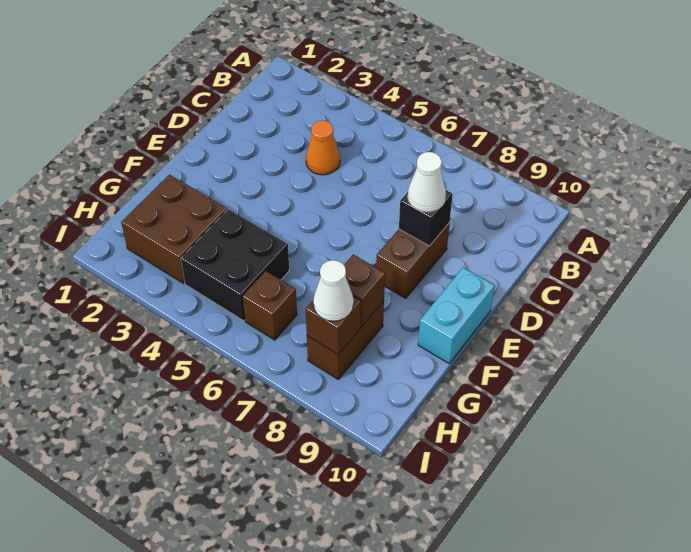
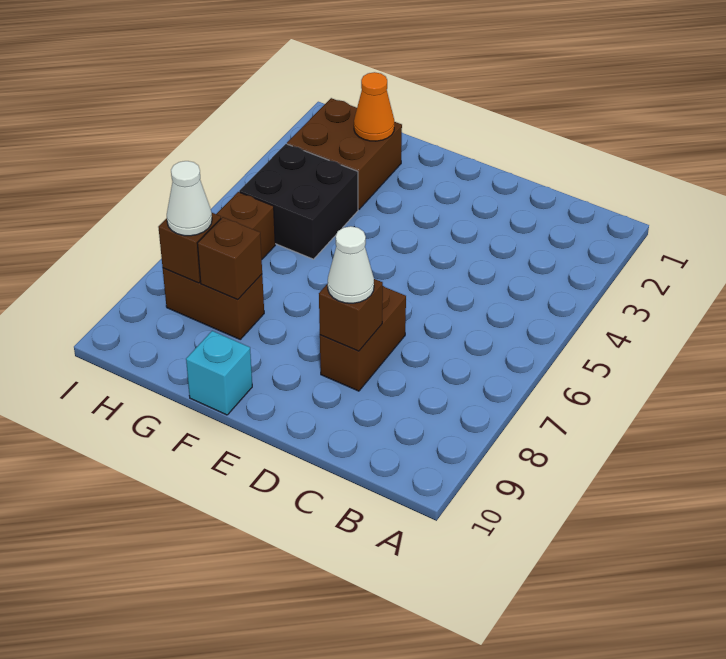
orange 1x1 cone [306,120,340,175] -> orange 1x1 cone moved to [354,72,394,141]
brown 1x2 brick [376,223,450,298] -> brown 1x2 brick turned to [320,286,406,391]
black 1x1 brick [399,190,453,246] -> brown 1x1 brick [319,279,383,351]
cyan 1x2 brick [418,268,495,363] -> cyan 1x1 brick [186,331,252,415]

